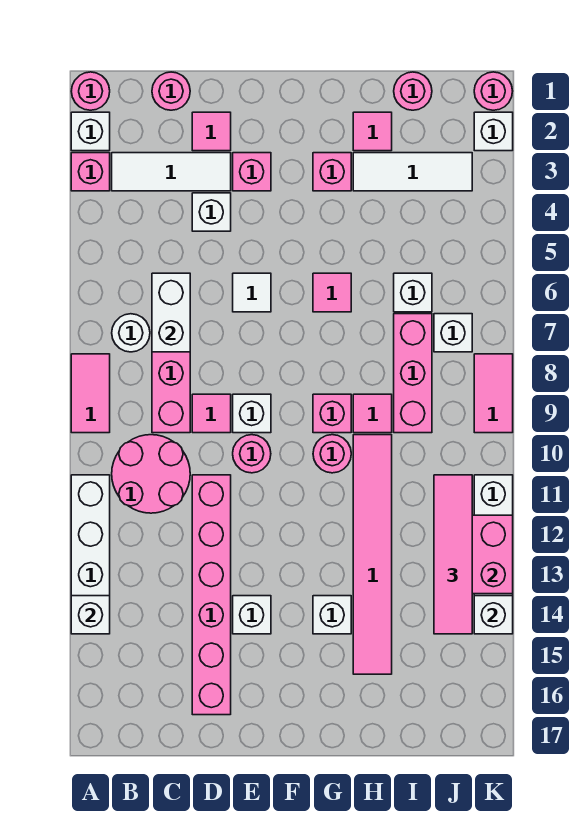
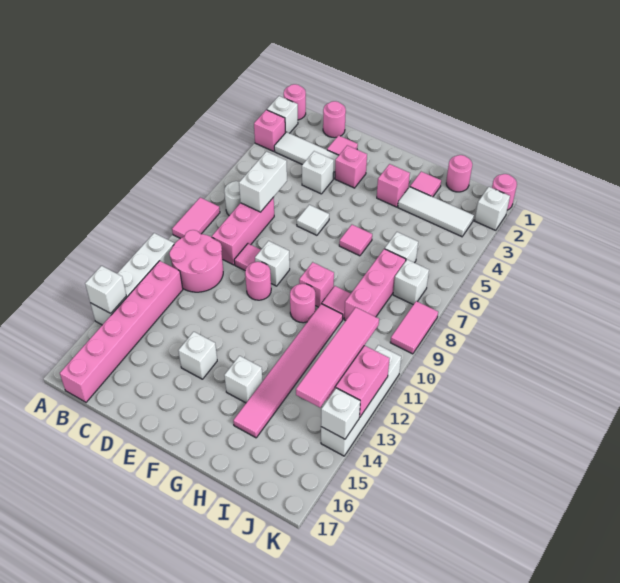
pink 1x6 brick [192,475,231,715] -> pink 1x6 brick moved to [60,261,183,402]

